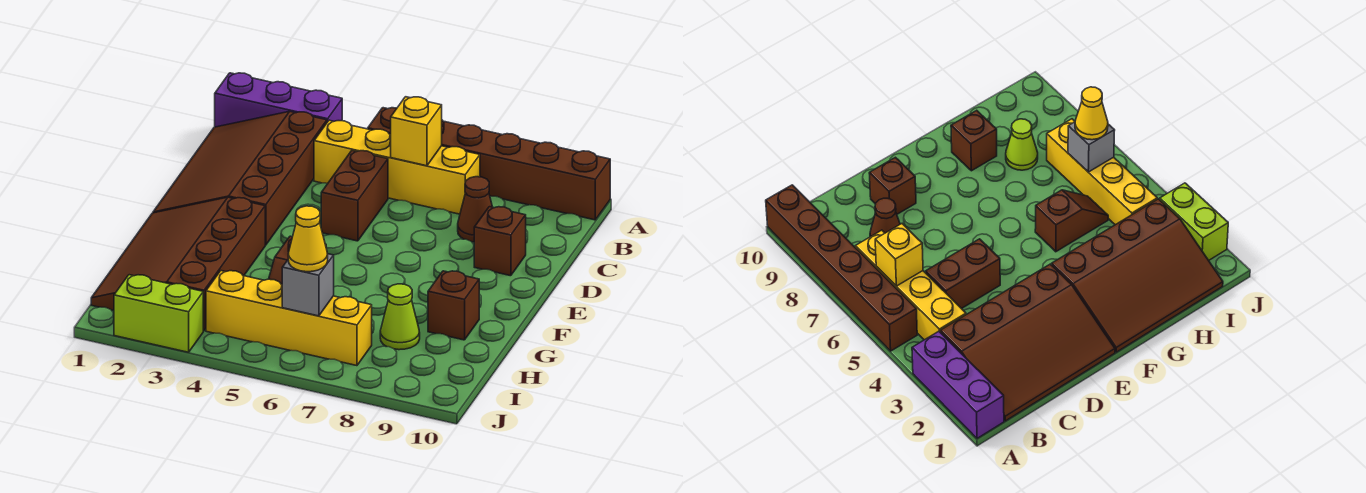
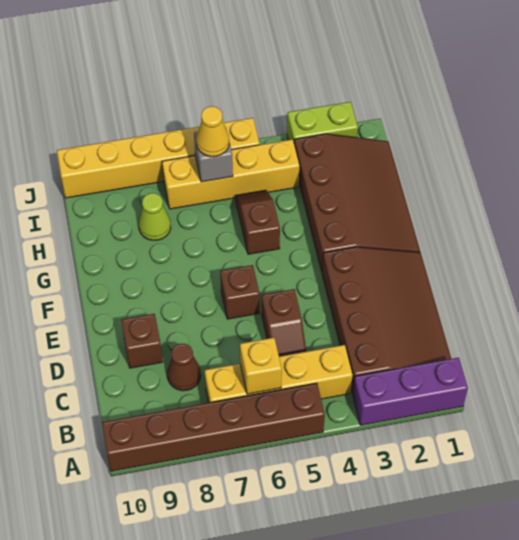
brown 1x2 brick [321,151,388,241] -> brown 1x2 slope [262,289,306,357]
brown 1x1 brick [428,271,479,340] -> brown 1x1 brick moved to [220,265,260,319]
none -> yellow 1x6 brick [57,118,260,198]

